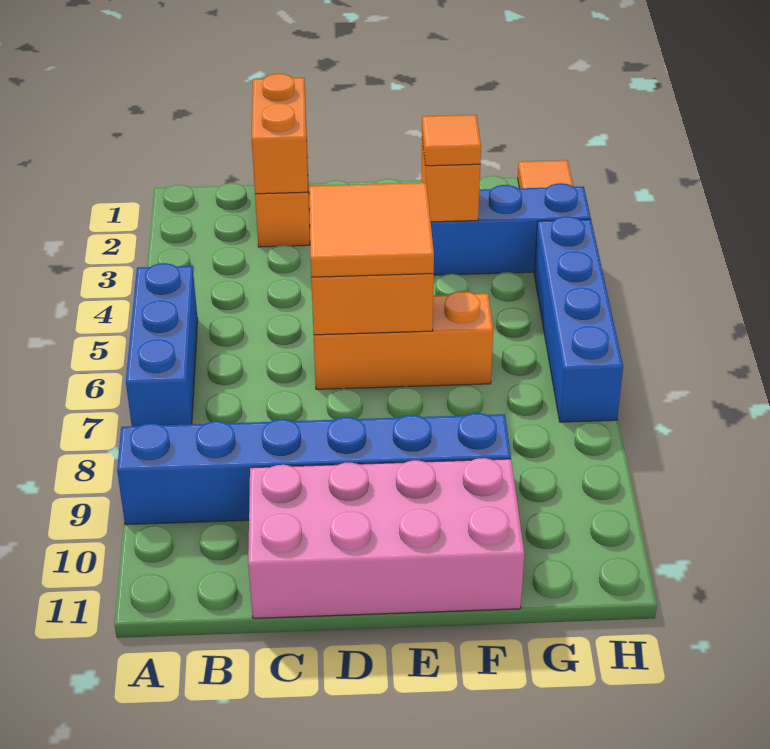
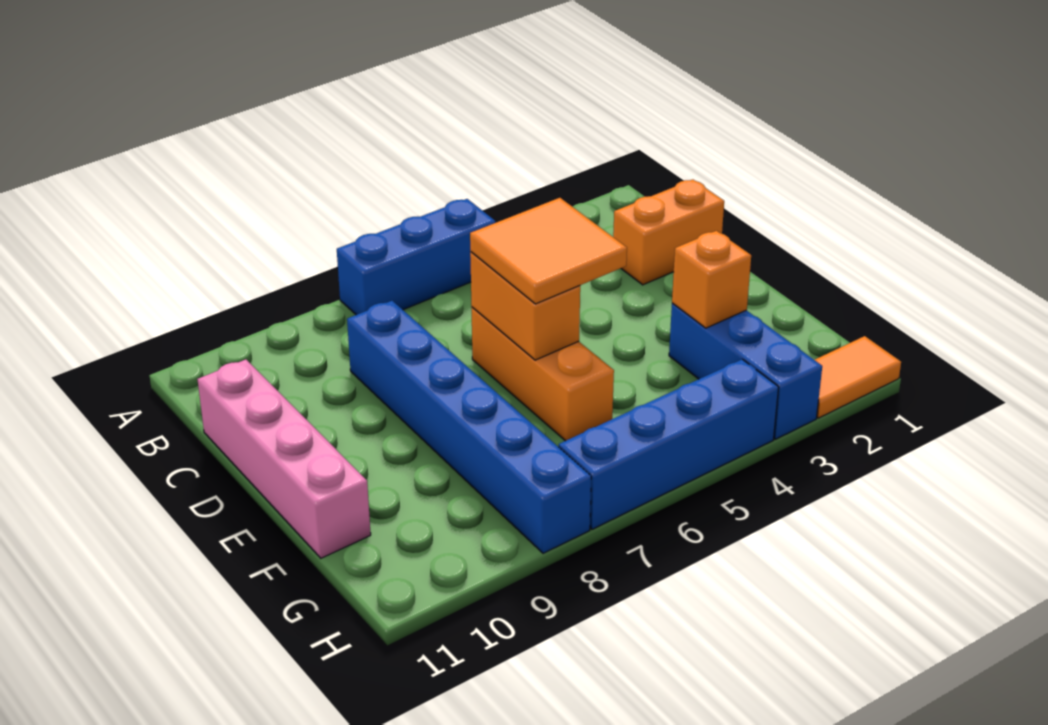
blue 1x6 brick [117,413,511,525] -> blue 1x6 brick moved to [347,301,591,553]
orange 1x2 brick [252,74,308,194] -> none
pink 2x4 brick [248,458,524,618] -> pink 1x4 brick [197,359,371,558]
orange 1x1 tile [422,115,481,166] -> none

